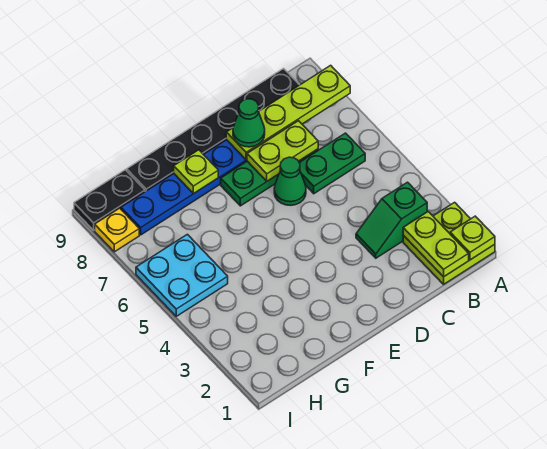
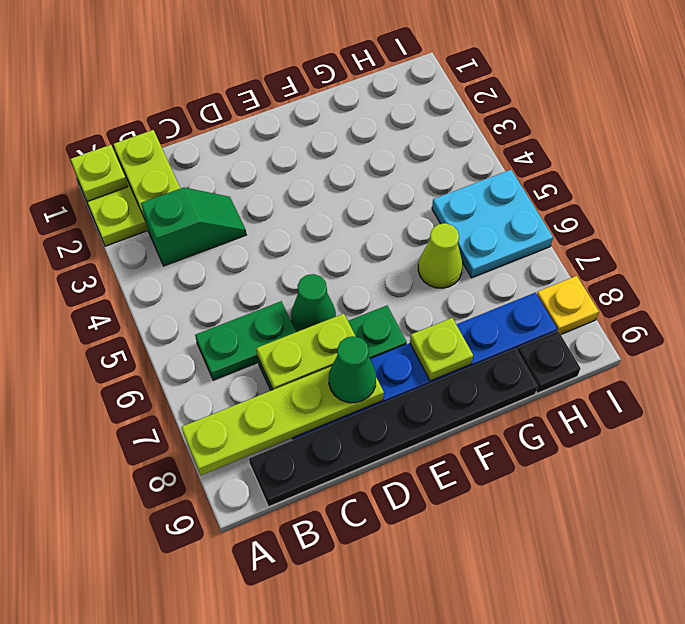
none -> lime 1x1 cone [418,223,462,288]
black 1x2 plate [74,170,145,230] -> black 1x1 plate [517,331,581,393]

